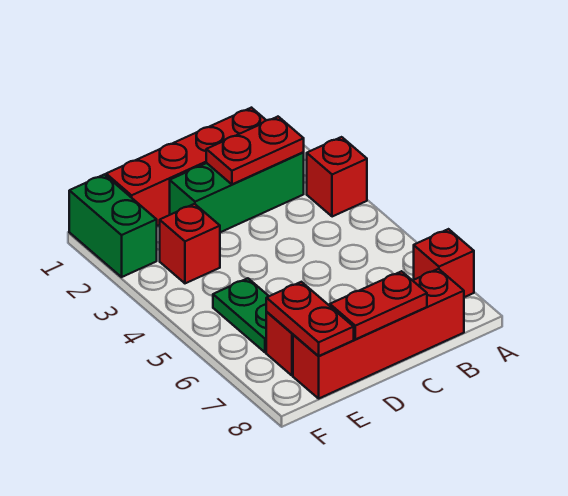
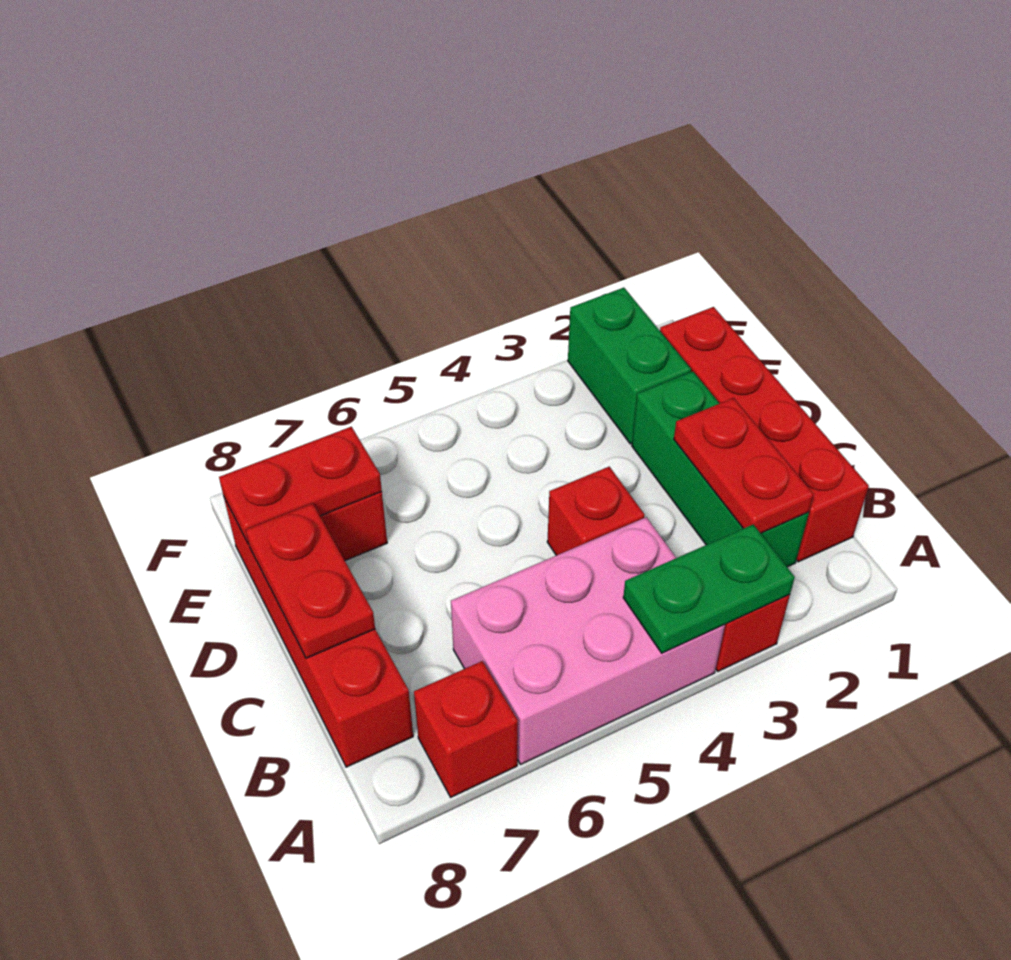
none -> pink 2x3 brick [451,517,725,765]
red 1x1 brick [160,204,220,283] -> red 1x1 brick moved to [547,467,645,555]
green 1x2 plate [213,278,269,353] -> green 1x2 plate moved to [623,524,795,653]
green 1x2 brick [69,174,157,277] -> green 1x2 brick turned to [568,288,691,444]

